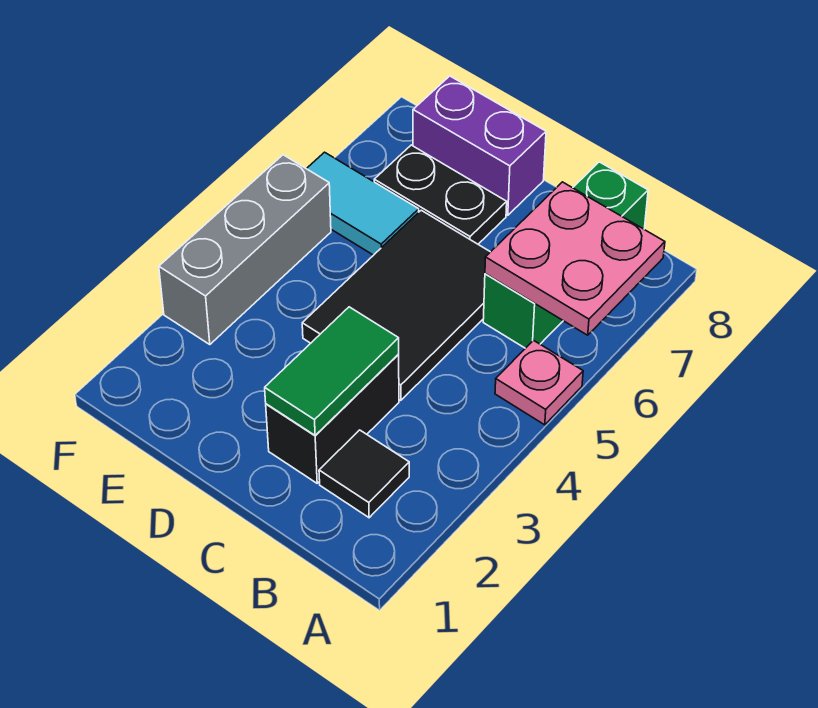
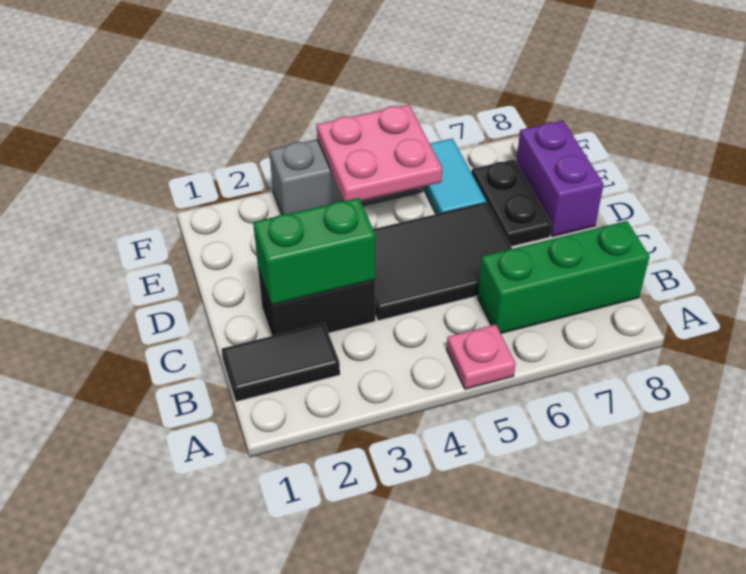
pink 2x2 plate [485,182,665,335] -> pink 2x2 plate moved to [317,105,442,201]
black 1x1 tile [319,430,409,518] -> black 1x2 tile [222,323,340,402]
green 1x2 tile [265,307,399,435] -> green 1x2 brick [253,198,375,305]

